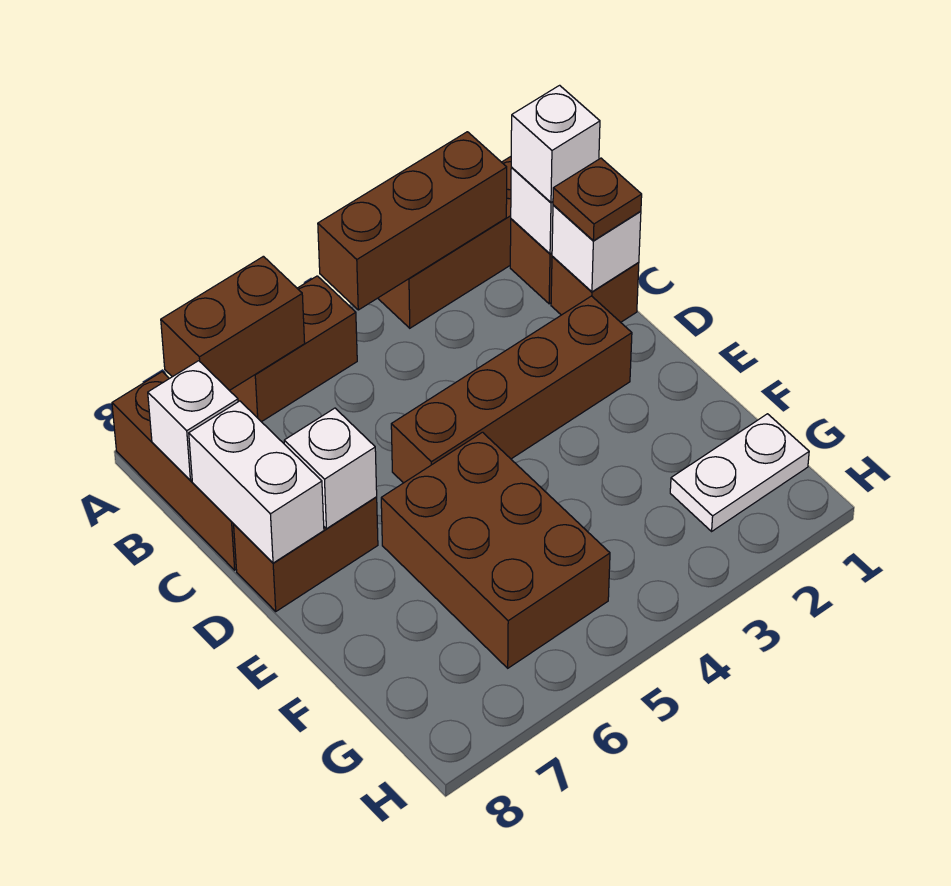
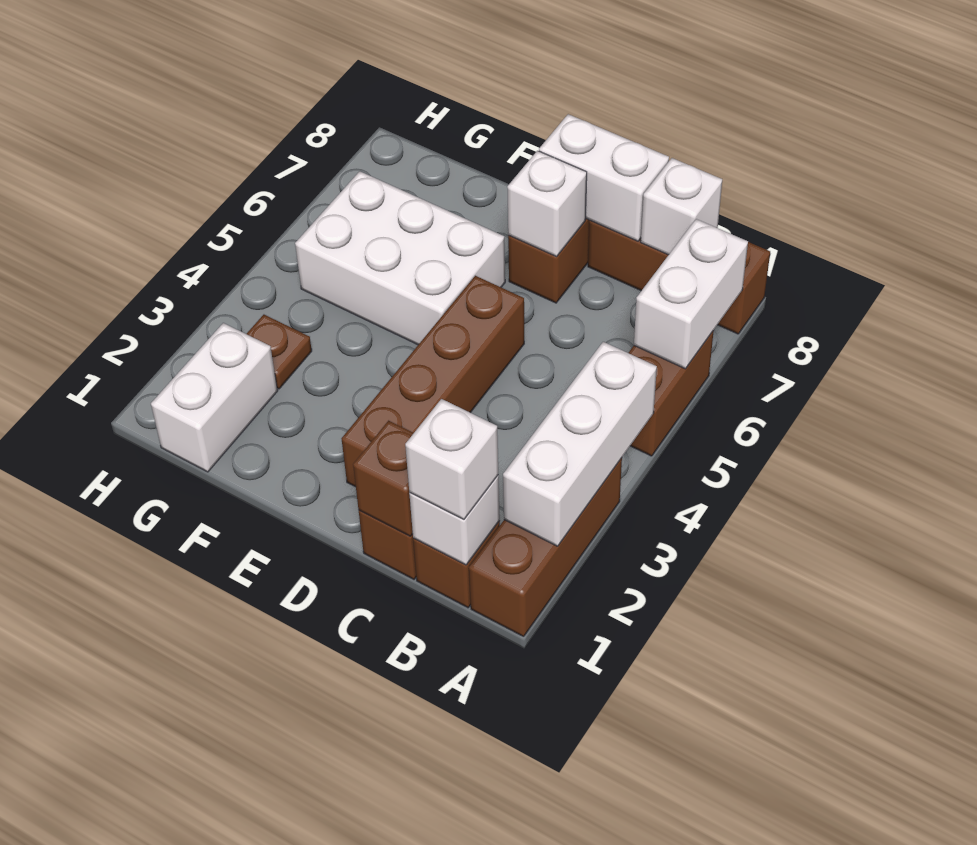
brown 1x3 brick [318,132,507,310] -> white 1x3 brick [503,342,657,546]
brown 1x2 brick [161,256,305,391] -> white 1x2 brick [634,219,748,369]
white 1x1 brick [552,205,641,292] -> brown 1x1 brick [353,421,414,536]
brown 1x1 plate [553,158,642,241] -> brown 1x1 plate moved to [247,315,312,389]
brown 2x3 brick [381,432,610,668] -> white 2x3 brick [295,171,505,345]
white 1x2 plate [670,414,809,531] -> white 1x2 brick [151,323,278,472]

